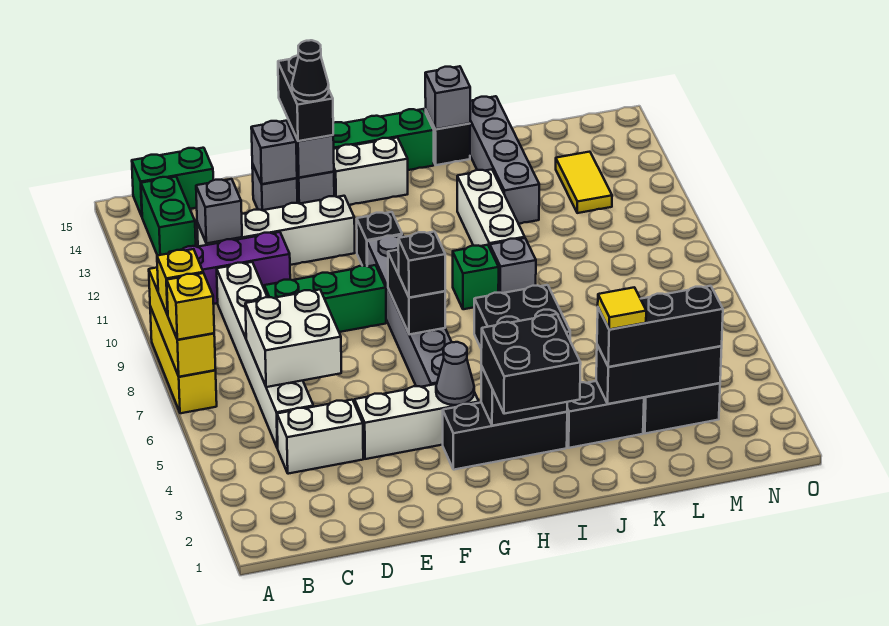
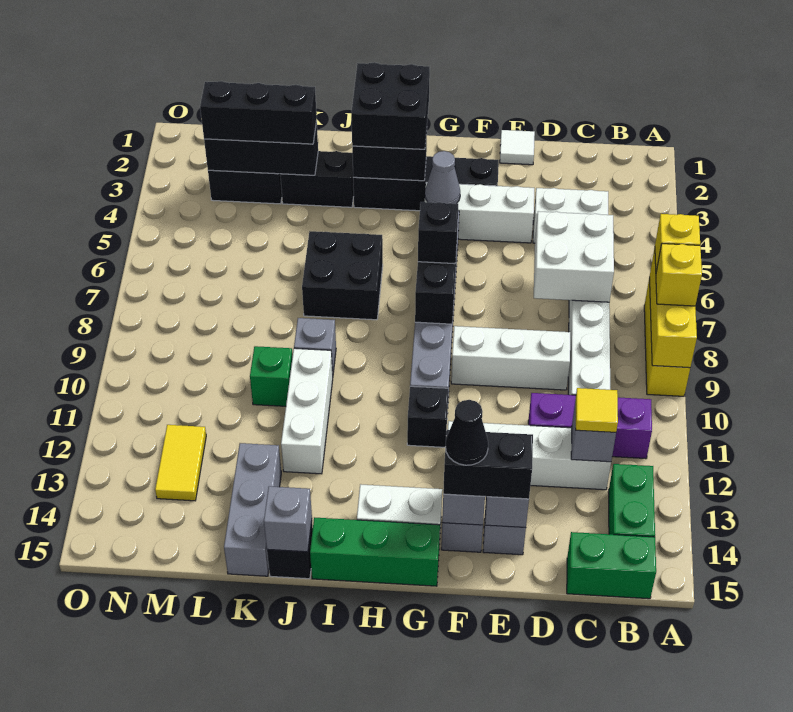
green 1x3 brick [264,265,386,332] -> white 1x3 brick [451,326,570,390]
none -> white 1x1 tile [500,130,535,165]
black 1x2 brick [278,56,333,141] -> black 1x2 brick turned to [443,430,533,499]
black 1x3 brick [443,403,567,470] -> black 1x4 brick [353,156,499,211]
green 1x1 brick [453,245,499,309] -> green 1x1 brick moved to [250,346,293,406]
yellow 1x1 tile [598,287,646,329] -> yellow 1x1 tile moved to [576,388,618,432]
grey 1x4 brick [470,96,539,224] -> grey 1x3 brick [224,443,281,576]

